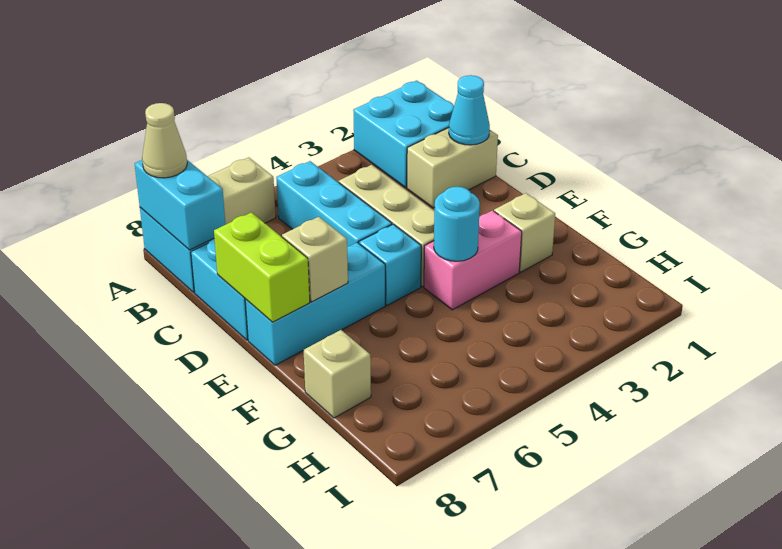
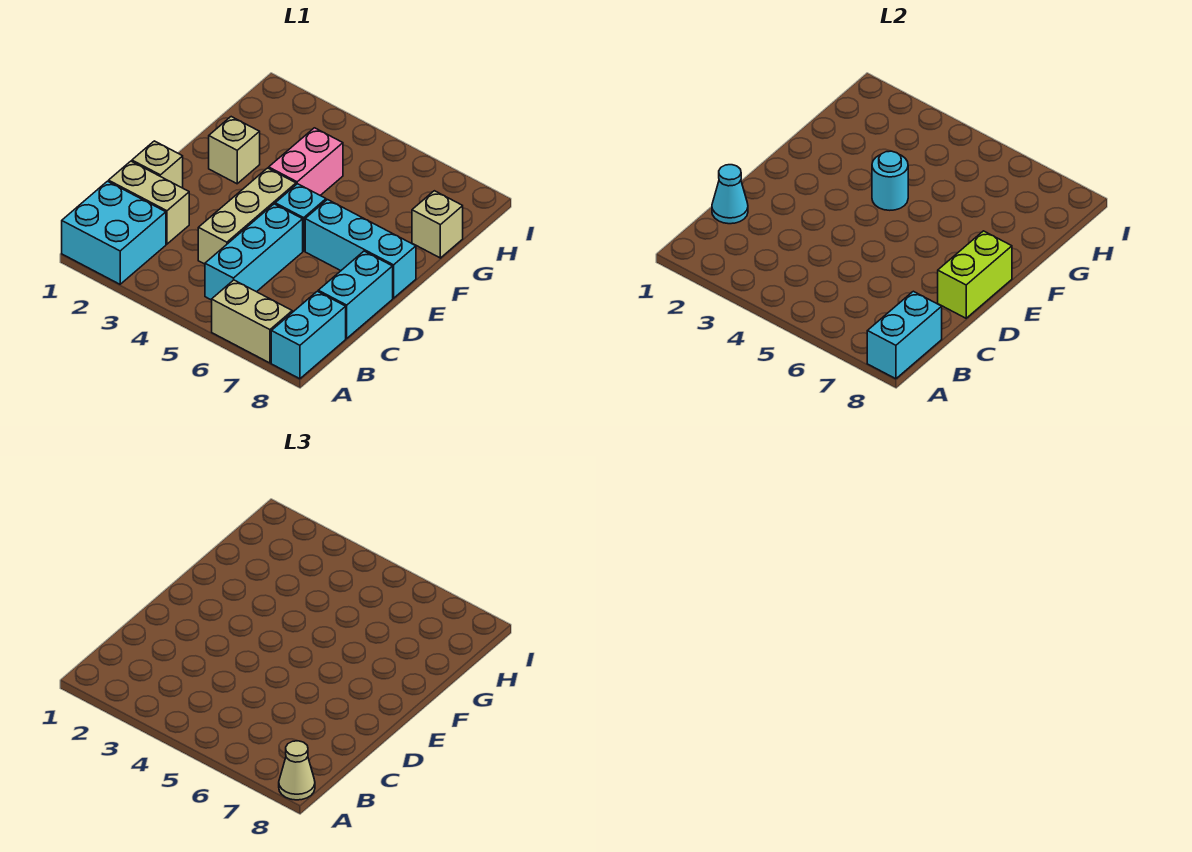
tan 1x1 brick [282,217,348,302] -> tan 1x1 brick moved to [132,141,183,188]
pink 1x2 brick [424,211,522,310] -> pink 1x2 brick turned to [269,128,343,195]

